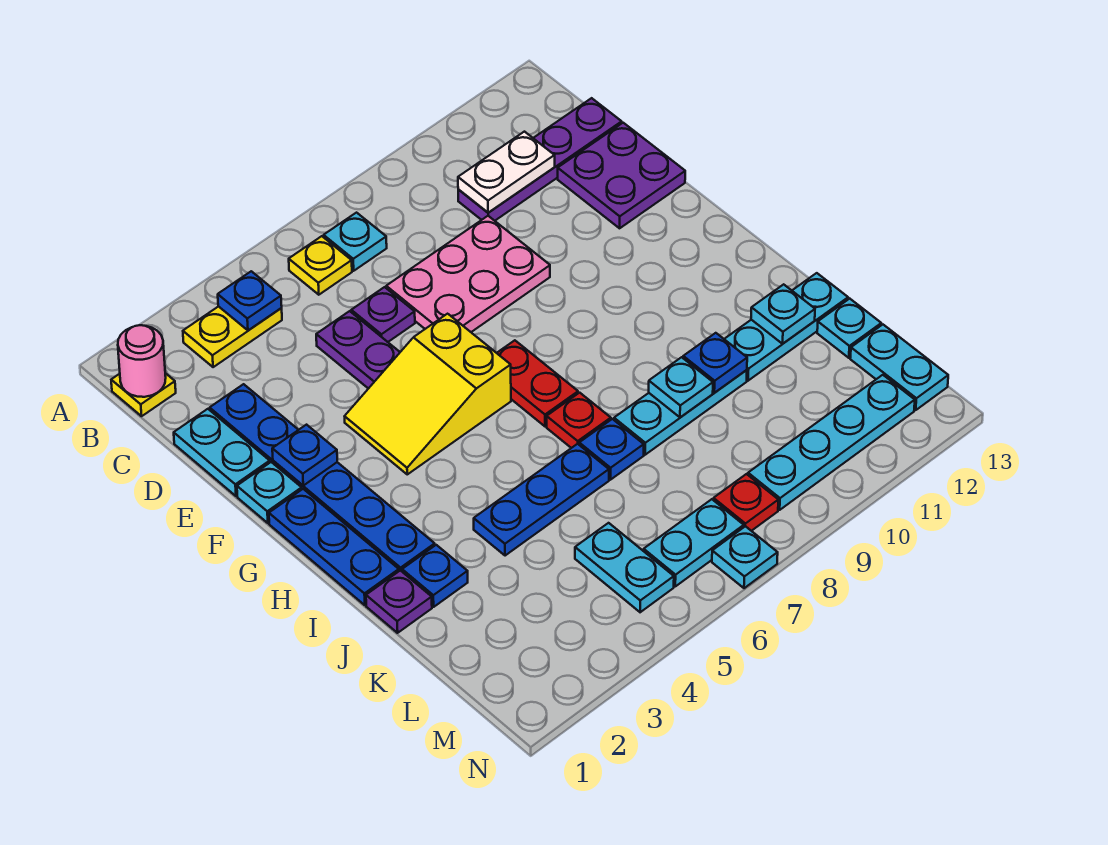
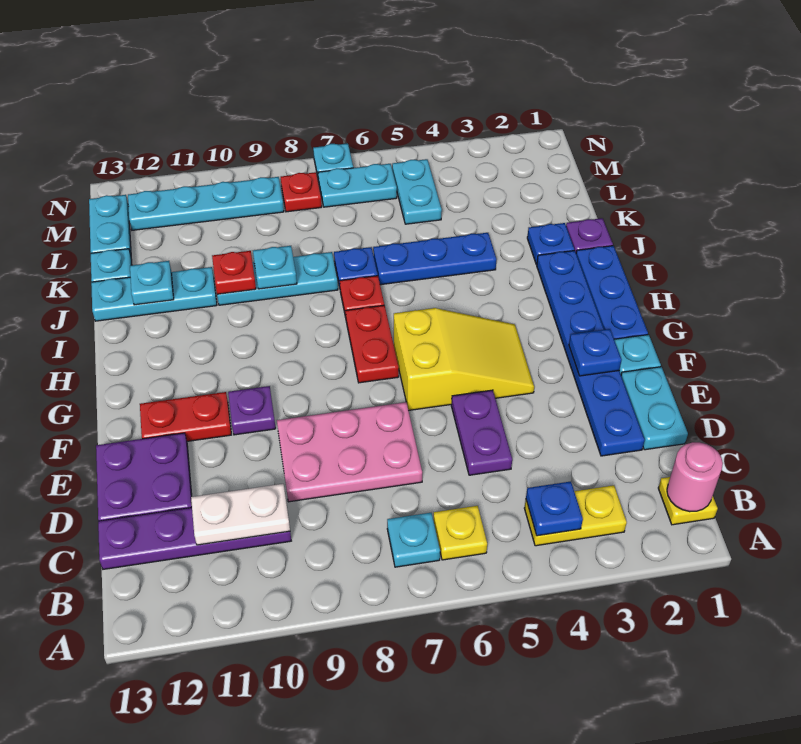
purple 1x1 plate [351,287,415,342] -> purple 1x1 plate moved to [228,386,276,435]
none -> red 1x2 plate [140,392,231,441]
blue 1x1 plate [683,333,747,393] -> red 1x1 plate [212,251,256,294]

